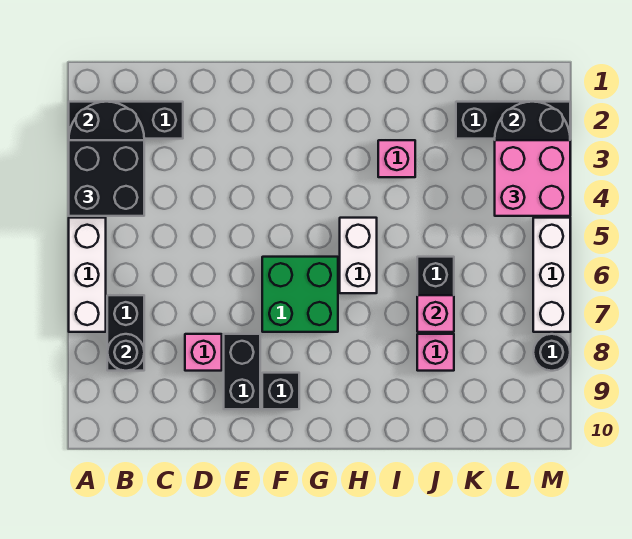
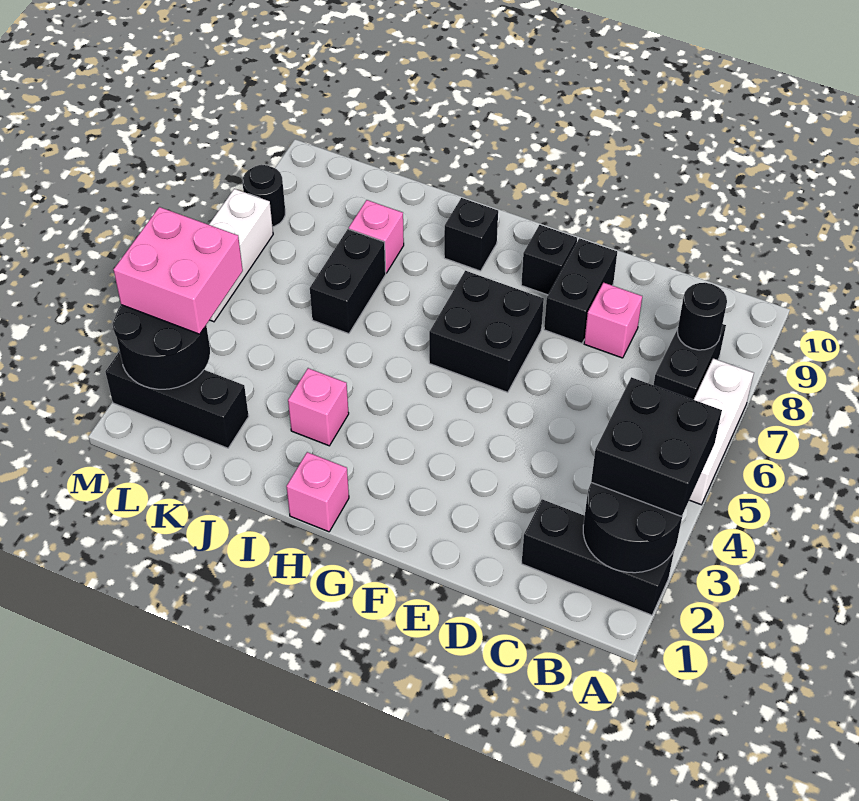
green 2x2 brick [262,257,338,332] -> black 2x2 brick [429,271,544,392]
white 1x2 brick [340,218,377,293] -> none
none -> black 1x1 brick [444,198,498,271]
pink 1x1 brick [417,295,454,332] -> pink 1x1 brick moved to [286,452,349,532]

